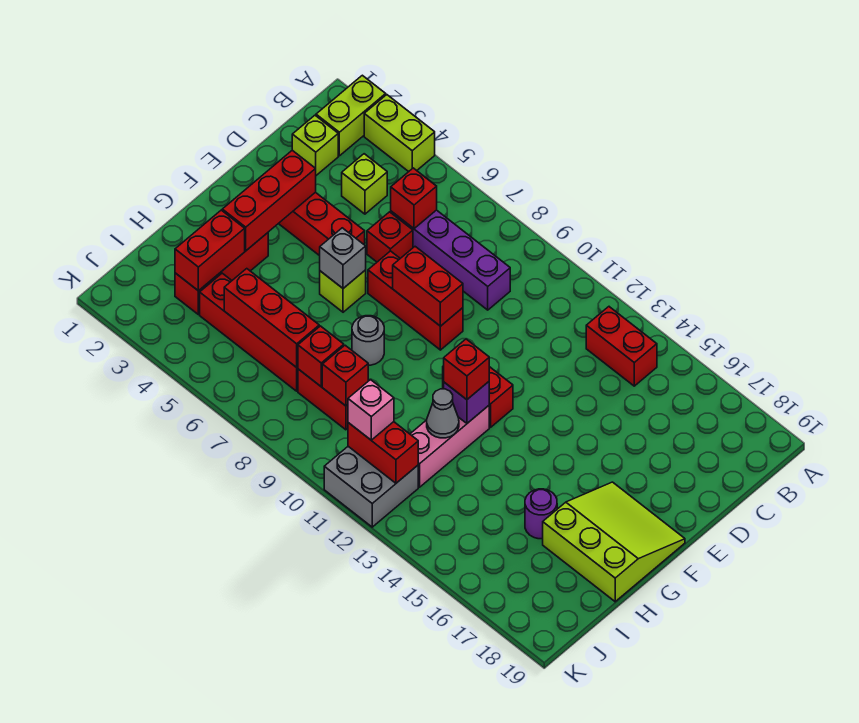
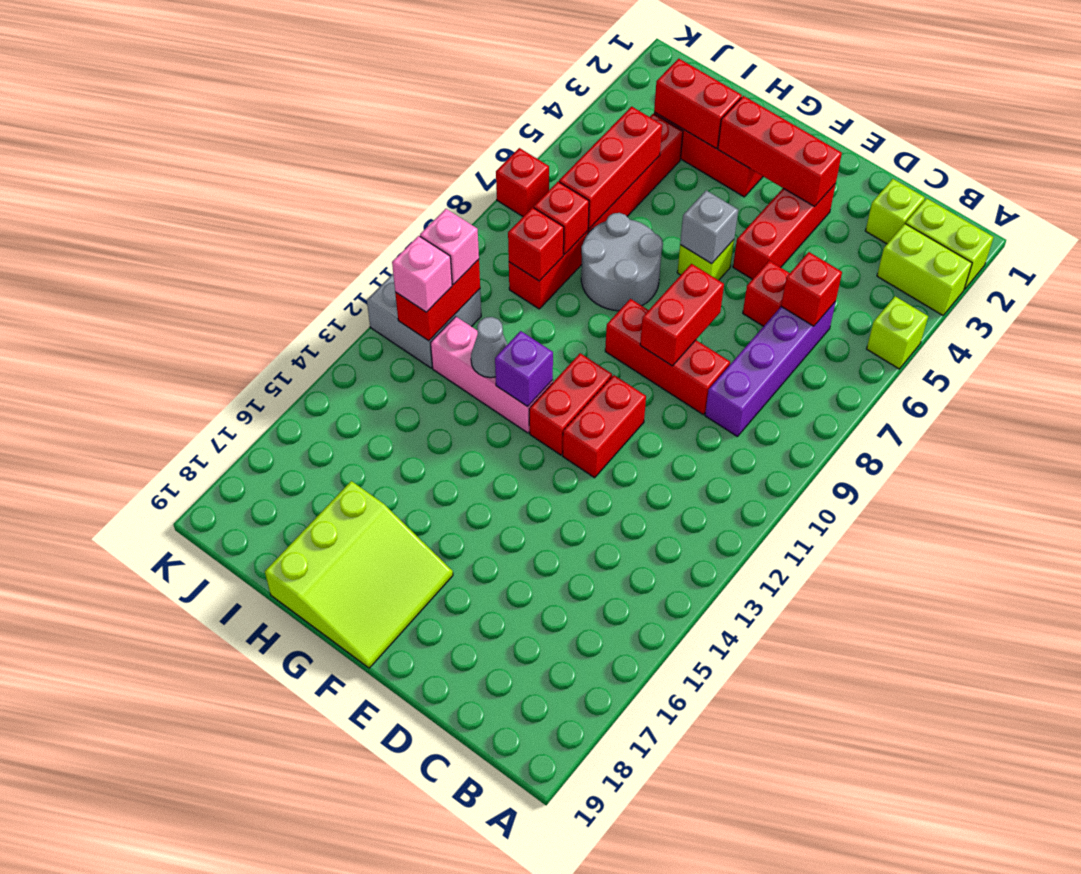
lime 1x2 brick [364,95,435,172] -> lime 1x2 brick turned to [877,224,972,315]
red 1x2 brick [586,307,657,386] -> red 1x2 brick moved to [563,375,646,478]
lime 1x1 brick [342,154,387,214] -> lime 1x1 brick moved to [867,296,928,369]
red 1x3 brick [368,251,463,350] -> red 1x3 brick turned to [605,299,730,414]
grey 1x1 round brick [352,316,384,365] -> grey 2x2 round brick [581,213,663,311]
red 1x1 brick [444,339,489,400] -> red 1x1 brick moved to [496,148,549,216]
purple 1x1 round brick [525,489,557,539] -> none
none -> pink 1x1 brick [392,236,452,312]

